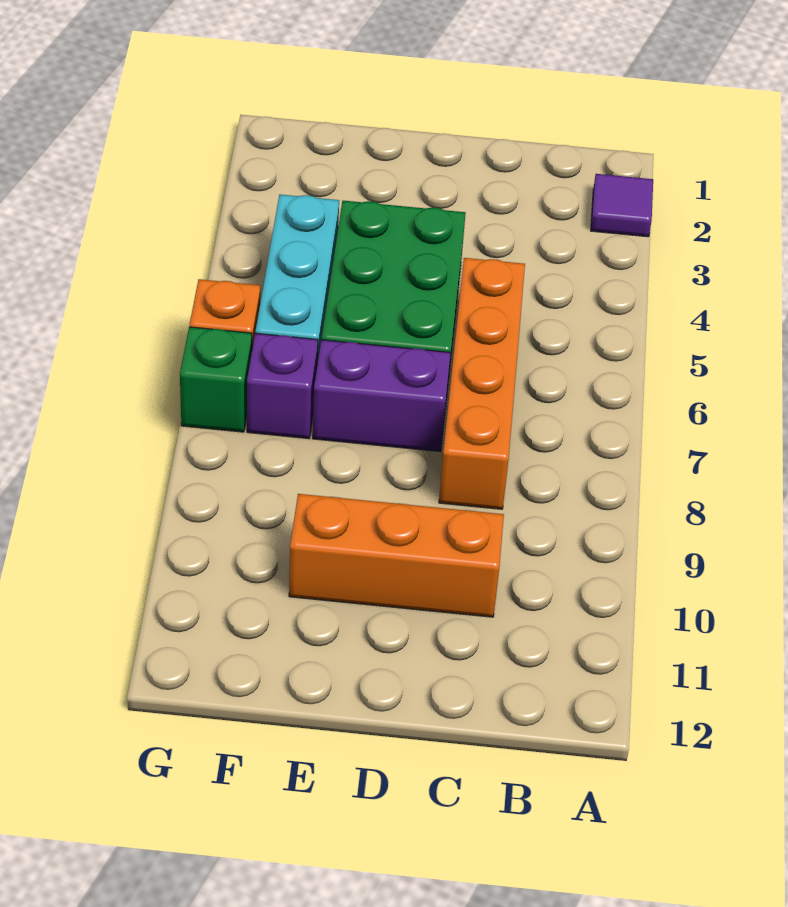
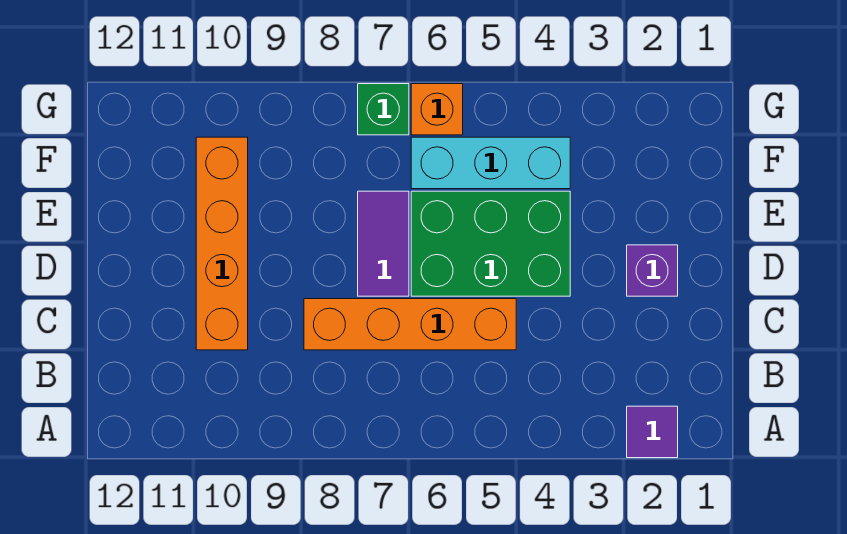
orange 1x3 brick [289,494,504,617] -> orange 1x4 brick [196,137,248,350]
purple 1x2 brick [313,340,451,452] -> purple 1x2 tile [358,191,409,296]
purple 1x1 brick [247,333,318,439] -> purple 1x1 brick moved to [627,245,678,296]

